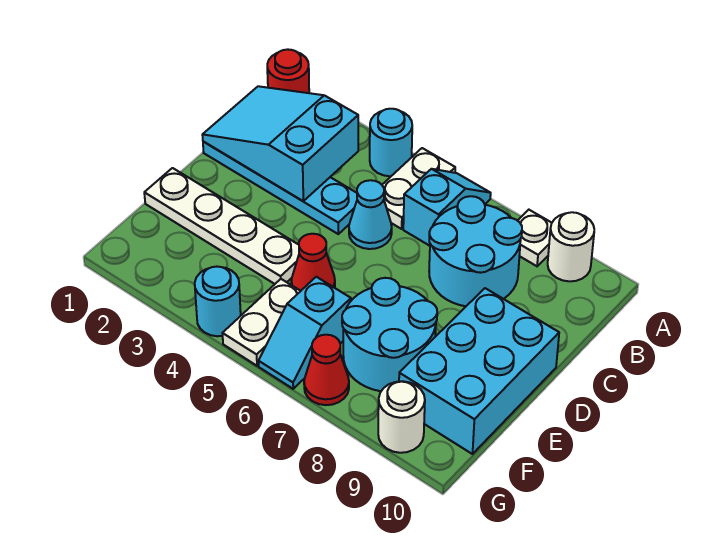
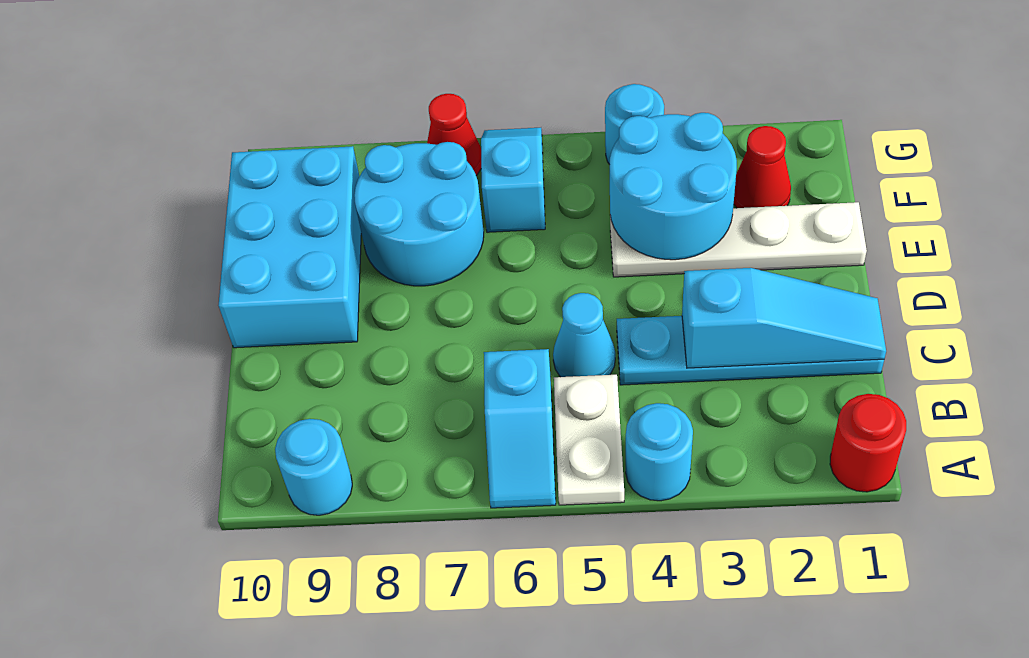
white 1x1 plate [518,210,552,266] -> none
white 1x1 round brick [548,212,594,281] -> cyan 1x1 round brick [275,419,352,515]
cyan 2x3 slope [202,86,358,201] -> cyan 1x3 slope [682,268,886,368]
cyan 2x2 round brick [429,196,522,306] -> cyan 2x2 round brick moved to [610,113,737,260]
red 1x1 cone [291,234,335,291] -> red 1x1 cone moved to [734,126,791,208]
white 1x2 plate [222,279,300,366] -> none
white 1x1 round brick [378,381,425,453] -> none

